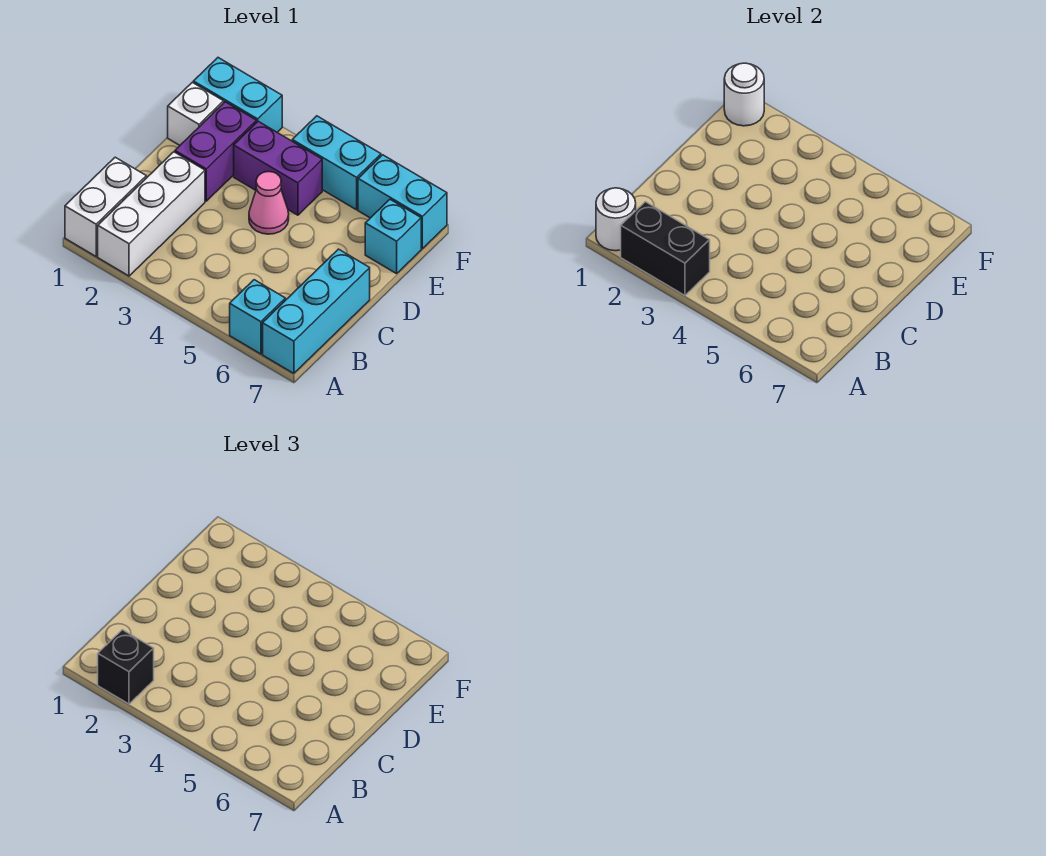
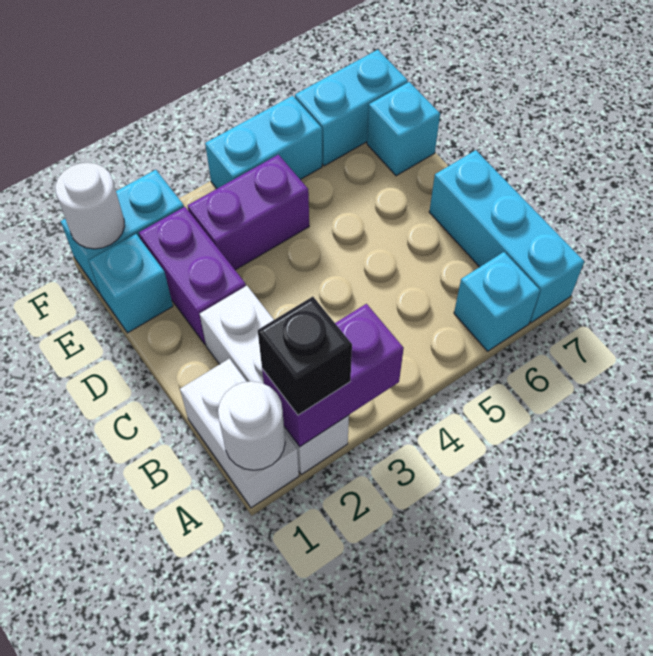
black 1x2 brick [621,202,710,295] -> purple 1x2 brick [262,304,404,447]
pink 1x1 cone [249,172,289,234] -> none
white 1x1 brick [168,82,224,145] -> cyan 1x1 brick [89,234,173,333]

